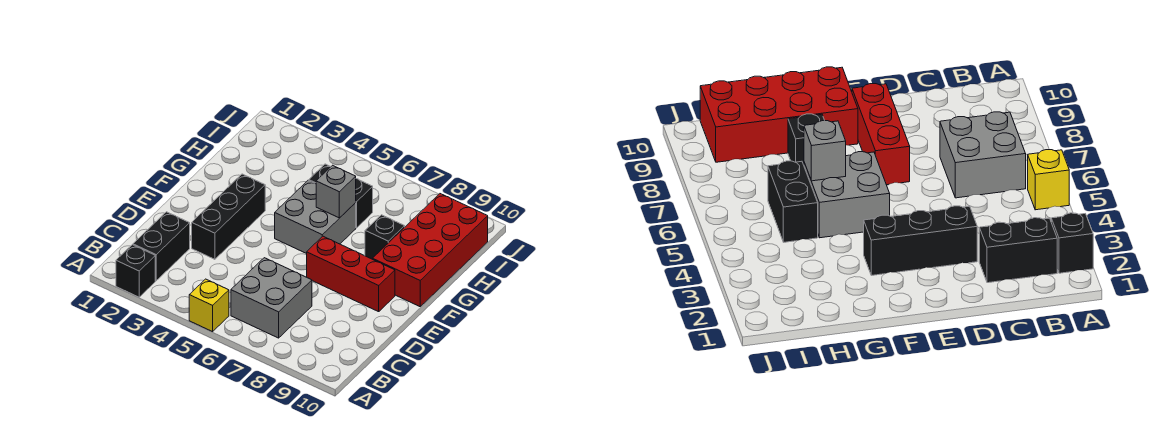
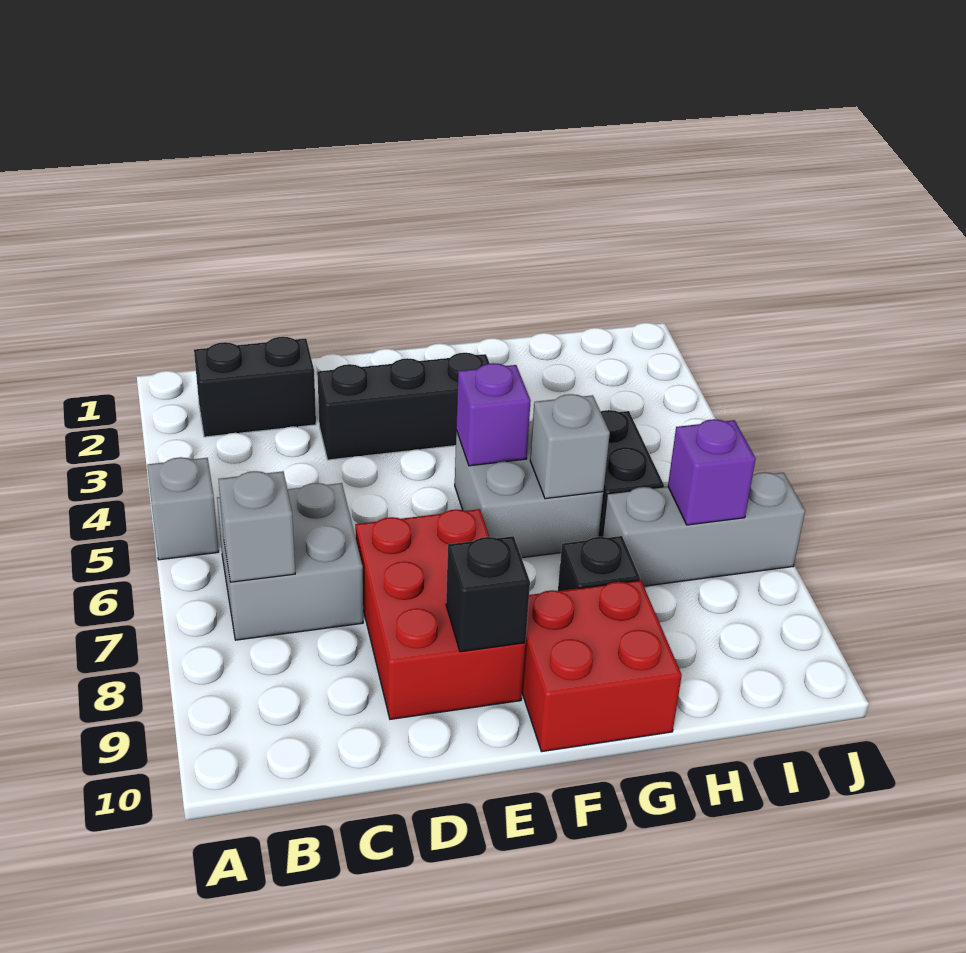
black 1x1 brick [116,245,155,297] -> black 1x1 brick moved to [446,536,530,652]
yellow 1x1 brick [189,279,229,332] -> grey 1x1 brick [147,457,219,560]
none -> grey 1x1 brick [218,471,295,582]
red 1x3 brick [307,236,395,312] -> red 2x3 brick [355,509,526,719]
none -> purple 1x1 brick [456,363,531,466]
red 2x4 brick [373,194,488,307] -> red 2x2 brick [522,580,682,752]
none -> grey 1x3 brick [602,472,805,586]
none -> purple 1x1 brick [668,419,756,525]

